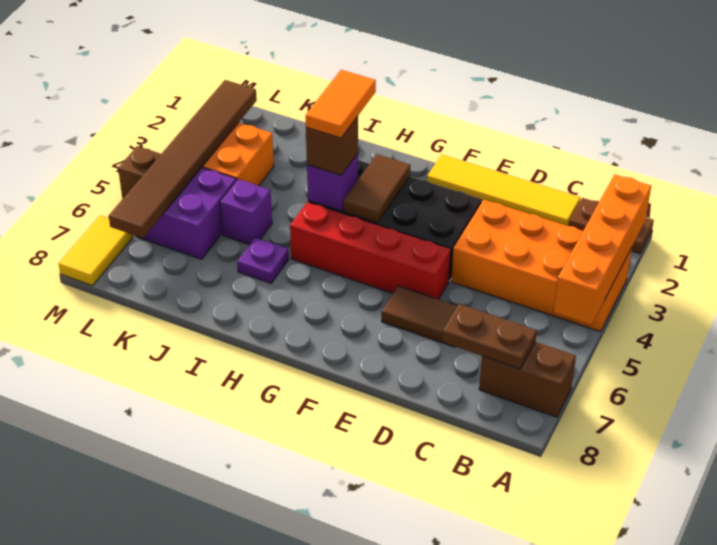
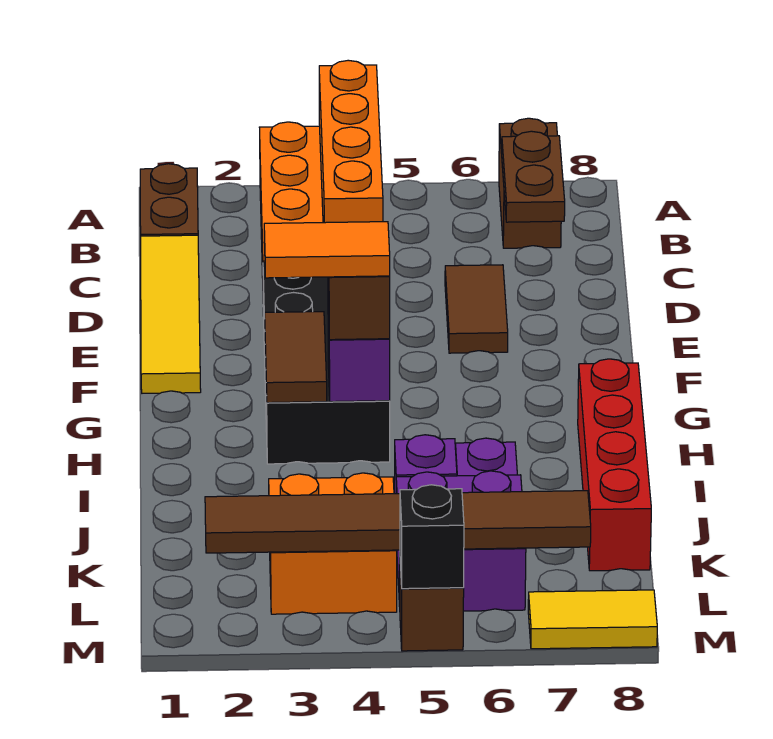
orange 1x4 brick [554,175,651,325] -> orange 1x4 brick turned to [319,60,383,223]
red 1x4 brick [290,202,451,299] -> red 1x4 brick moved to [578,359,651,571]
brown 1x2 tile [343,154,410,223] -> brown 1x2 tile turned to [265,312,327,403]
none -> black 1x1 brick [400,485,464,589]

